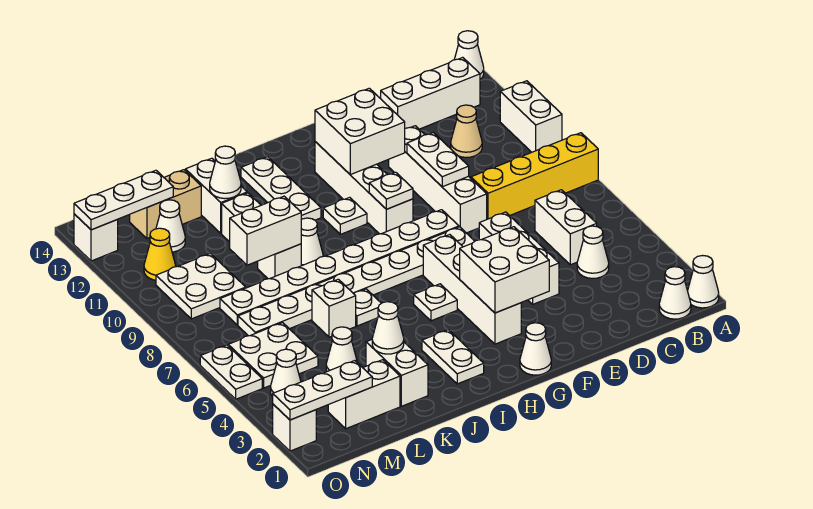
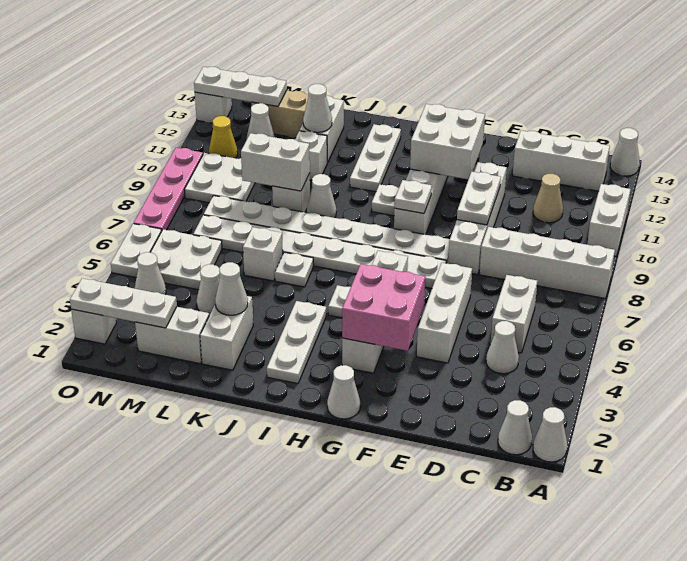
yellow 1x4 brick [471,133,598,219] -> white 1x4 brick [479,227,615,299]
white 2x2 brick [460,227,549,313] -> pink 2x2 brick [342,264,425,351]
white 1x2 plate [422,330,484,384] -> white 1x3 plate [267,301,327,384]
none -> pink 1x4 plate [134,148,203,231]

